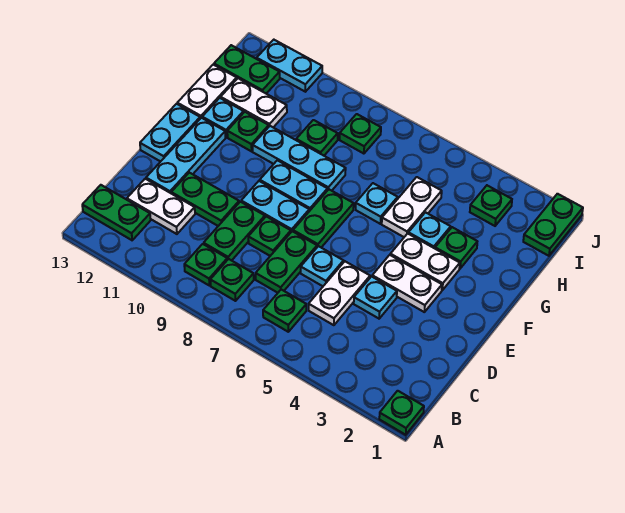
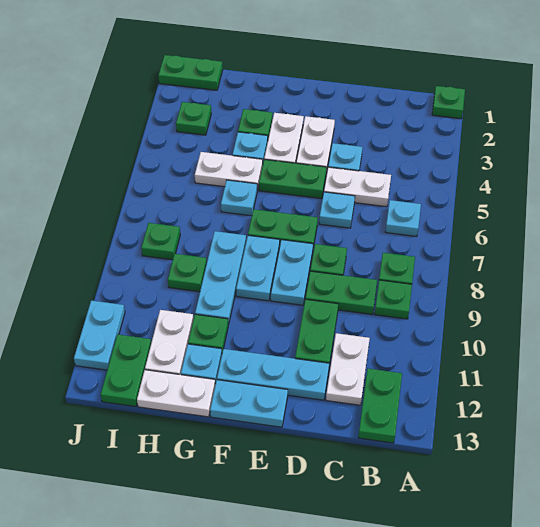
green 1x1 plate [263,290,306,332] -> cyan 1x1 plate [385,200,421,236]
green 1x2 plate [256,231,317,293] -> green 1x2 plate moved to [259,159,327,199]

